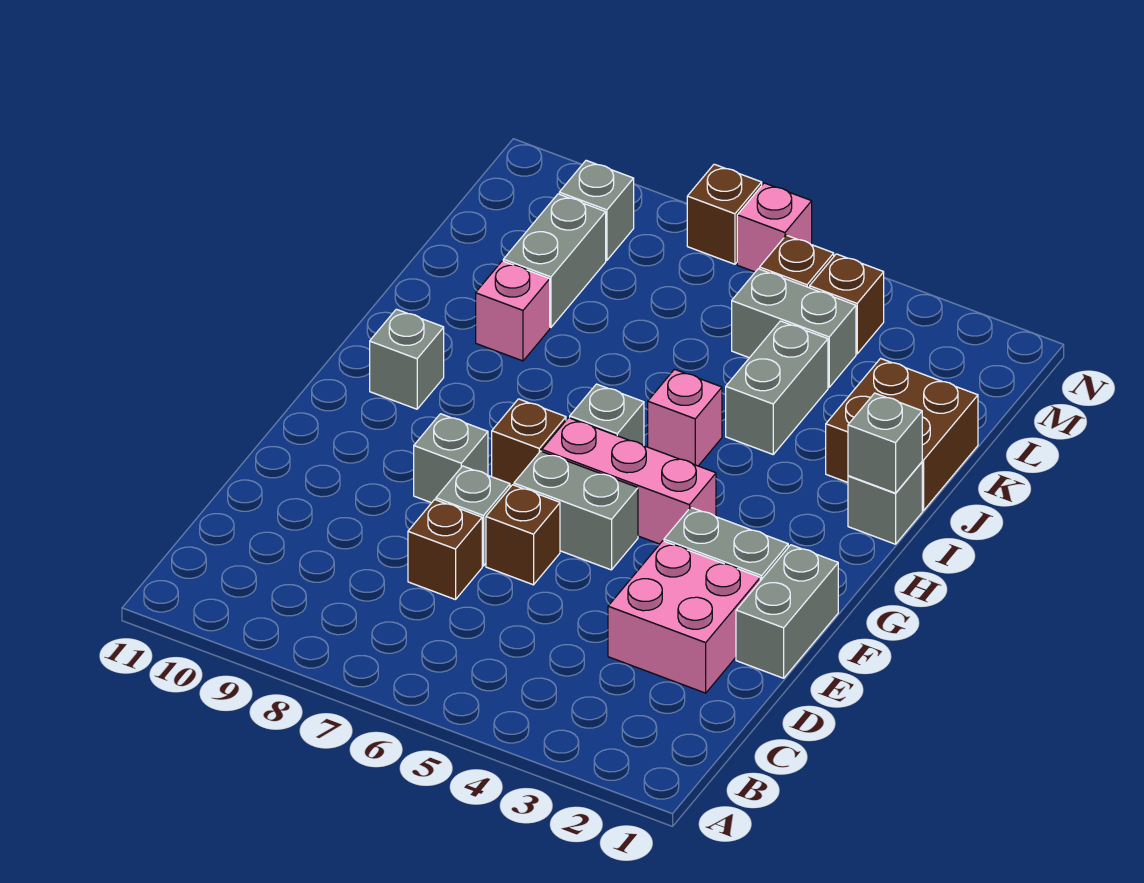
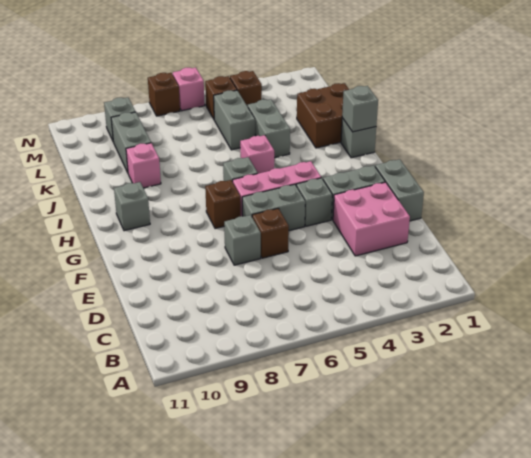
brown 1x1 brick [408,500,482,600] -> none
grey 1x1 brick [414,414,488,503] -> grey 1x1 brick moved to [296,178,332,226]
grey 1x2 brick [732,269,856,387] -> grey 1x2 brick turned to [214,90,255,150]

